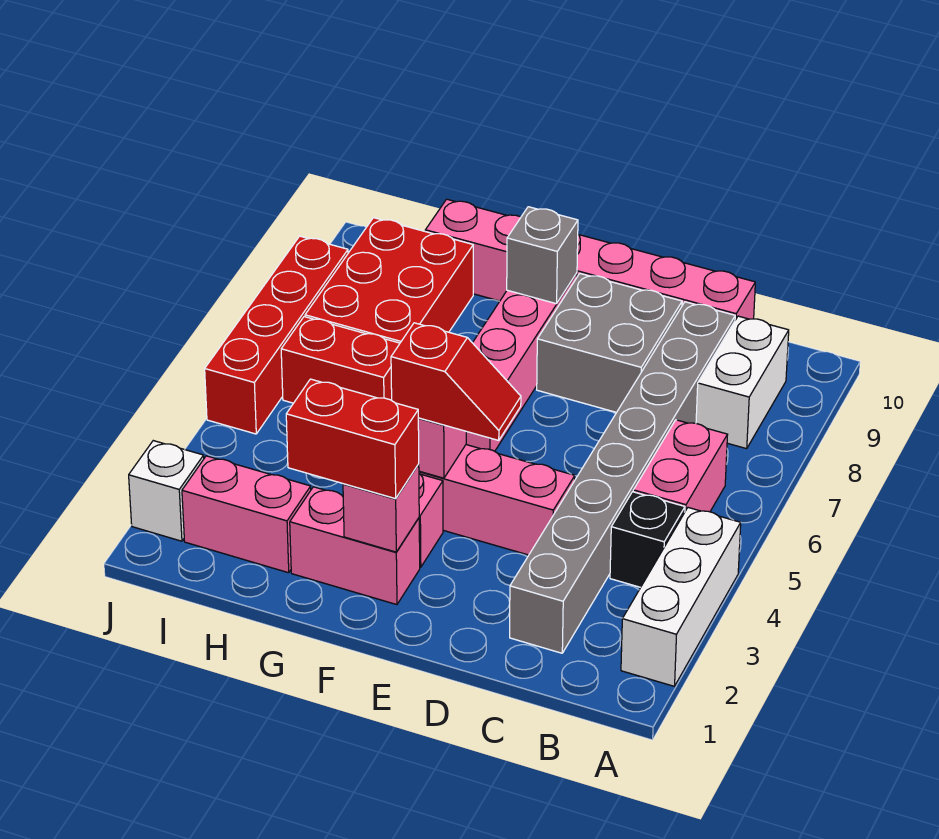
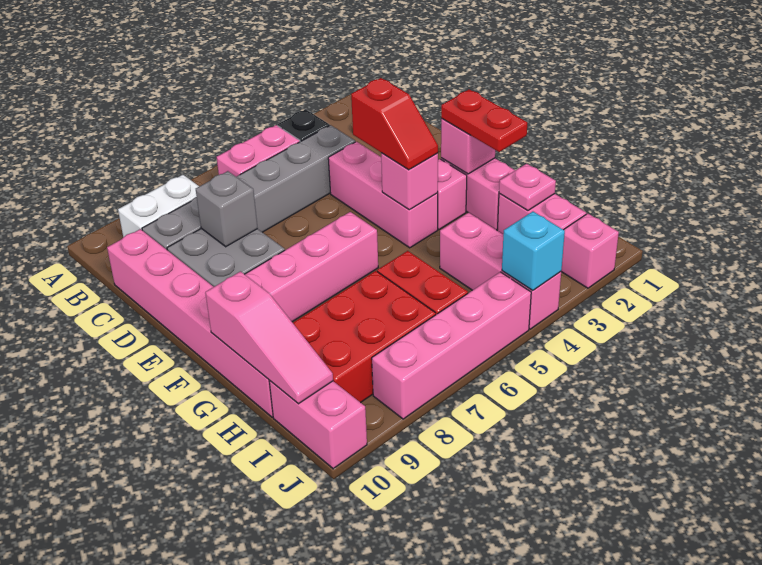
white 1x3 brick [621,508,741,686] -> none
grey 1x8 brick [510,302,735,653] -> grey 1x6 brick [142,125,355,250]
red 1x2 slope [391,323,521,440] -> red 1x2 slope turned to [351,78,438,170]
red 1x2 brick [286,379,419,499] -> red 1x2 plate [441,90,527,152]
grey 1x1 brick [507,207,578,304] -> grey 1x1 brick moved to [196,171,258,247]
none -> pink 1x3 slope [205,271,333,404]
none -> pink 1x1 plate [499,164,556,210]
none -> pink 1x3 brick [440,213,561,329]
none -> pink 1x2 brick [269,381,367,469]
white 1x1 brick [129,441,204,541] -> pink 1x1 brick [561,214,619,288]
none -> cyan 1x1 brick [502,212,565,290]
red 1x4 brick [205,236,348,434] -> pink 1x4 brick [372,272,531,419]

